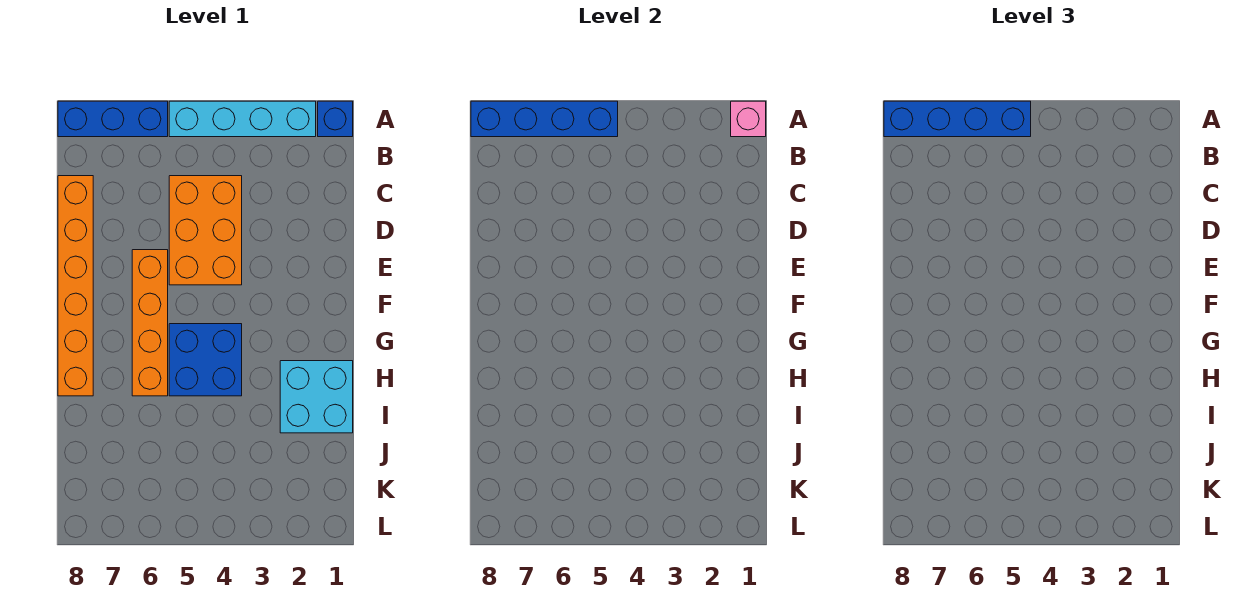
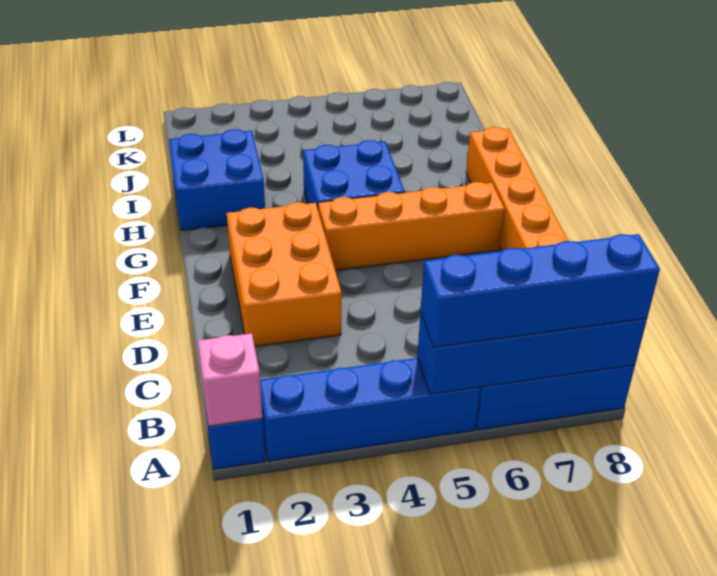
cyan 1x4 brick [169,101,316,137] -> blue 1x4 brick [260,358,480,461]
orange 2x3 brick [169,176,242,285] -> orange 2x3 brick moved to [227,202,342,346]
orange 1x4 brick [132,250,168,396] -> orange 1x4 brick turned to [318,182,505,271]
cyan 2x2 brick [280,361,353,433] -> blue 2x2 brick [169,129,265,231]

